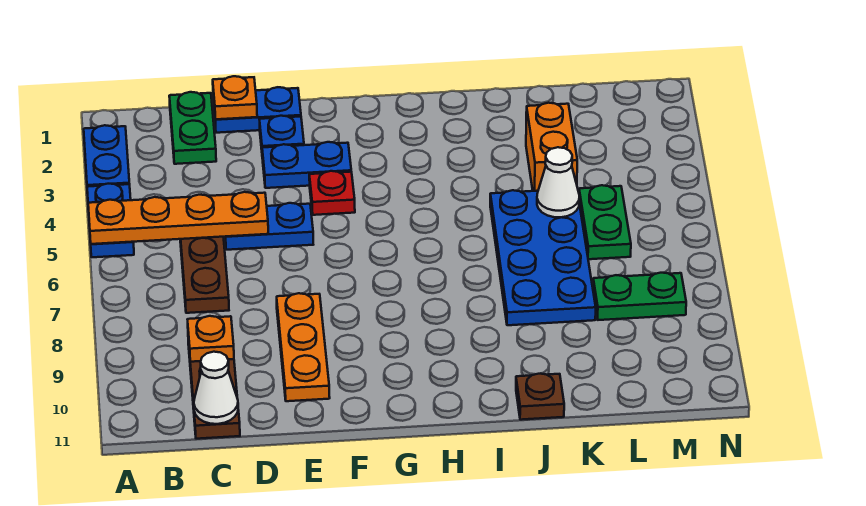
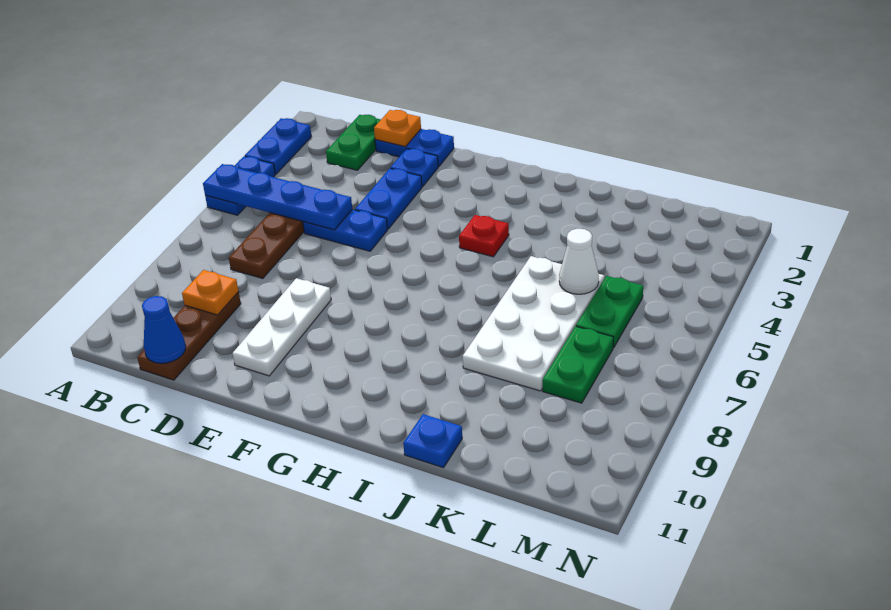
orange 1x4 plate [88,192,268,244] -> blue 1x4 plate [203,164,352,230]
white 1x1 cone [194,352,238,424] -> blue 1x1 cone [142,296,186,363]
blue 1x2 plate [262,142,351,188] -> blue 1x2 plate turned to [355,168,422,229]
orange 1x3 plate [277,293,330,401] -> white 1x3 plate [233,278,331,376]
red 1x1 plate [309,171,355,215] -> red 1x1 plate moved to [459,215,509,257]
blue 2x4 plate [490,190,596,325] -> white 2x4 plate [463,256,604,391]
brown 1x1 plate [516,374,564,420] -> blue 1x1 plate [403,414,462,468]
orange 1x2 brick [526,103,577,191] -> none
green 1x2 plate [593,273,686,320] -> green 1x2 plate turned to [543,326,613,403]

